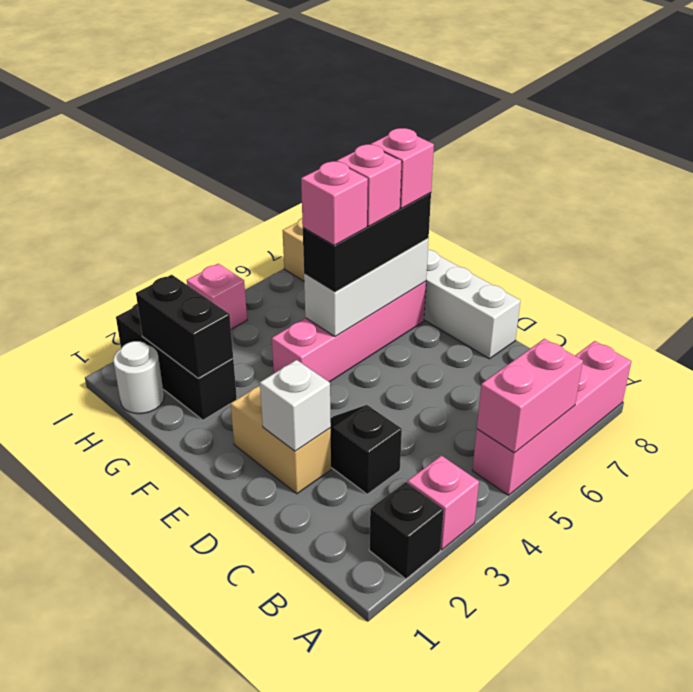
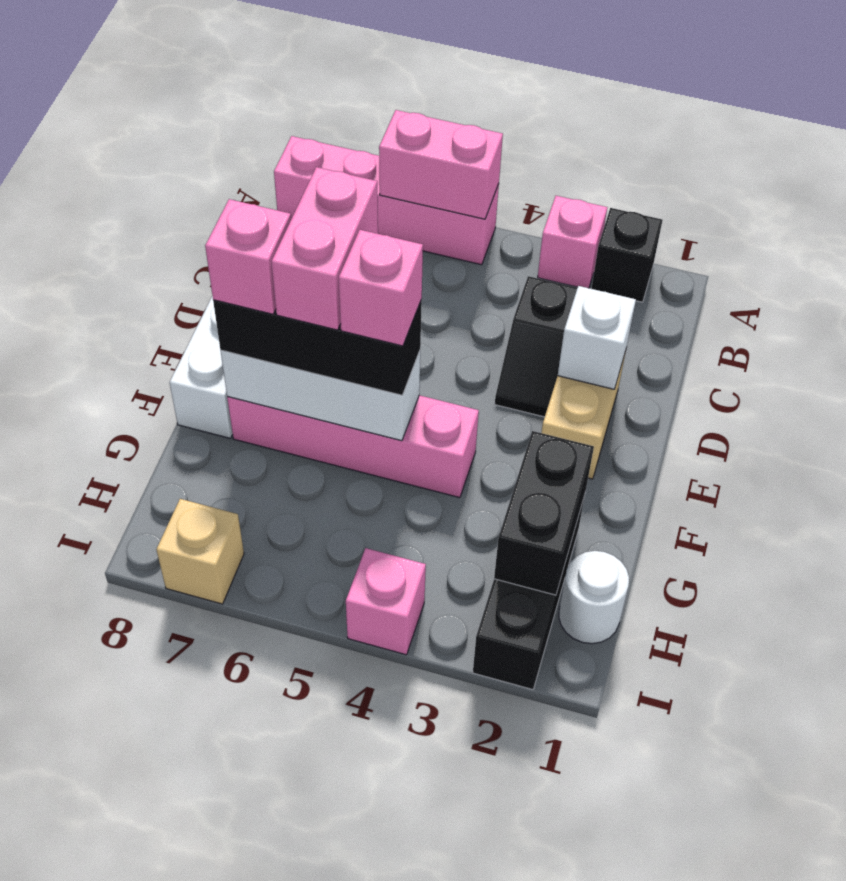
pink 1x1 brick [337,144,402,227] -> pink 1x2 brick [271,167,378,330]

